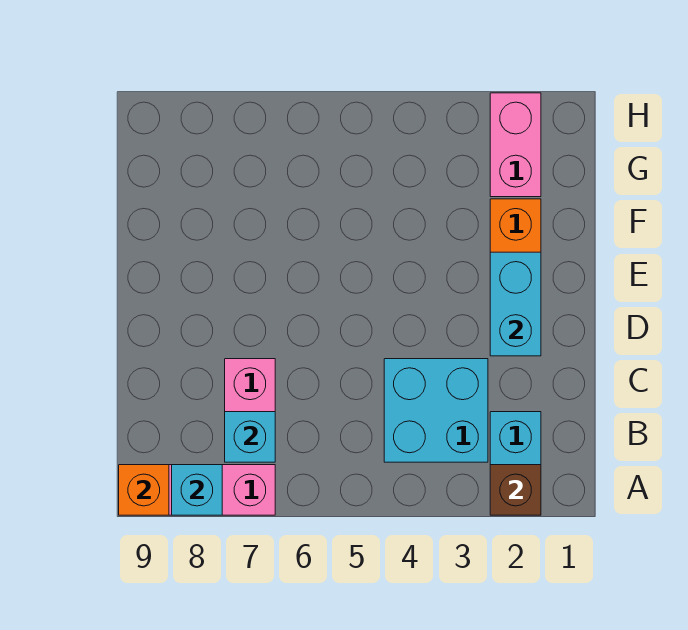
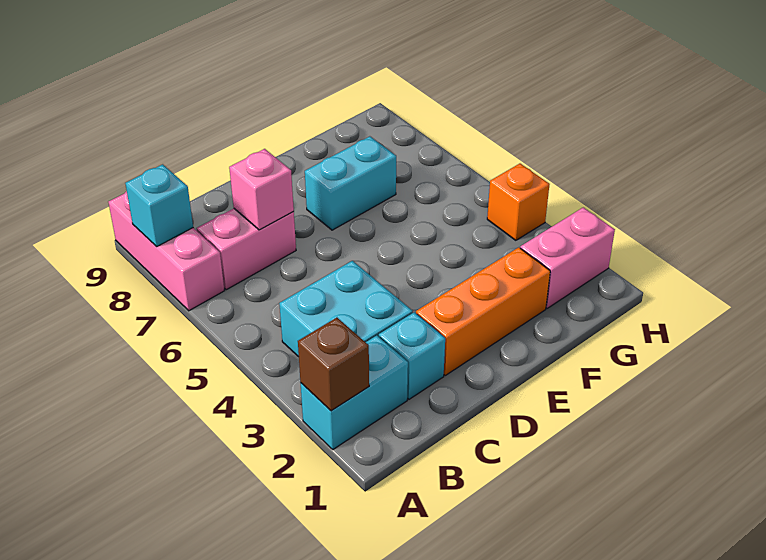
orange 1x1 brick [119,465,169,515] -> orange 1x1 brick moved to [487,164,550,240]
cyan 1x1 brick [225,412,275,462] -> cyan 1x1 brick moved to [379,312,445,399]
none -> pink 1x1 brick [229,149,294,230]
cyan 1x2 brick [490,252,541,356] -> cyan 1x2 brick moved to [305,136,396,230]

